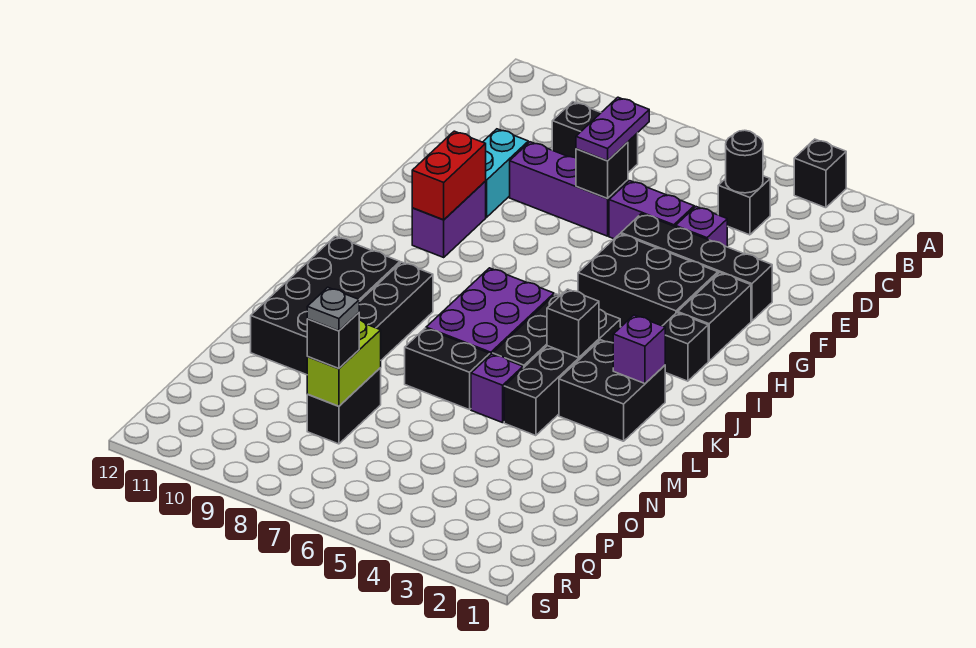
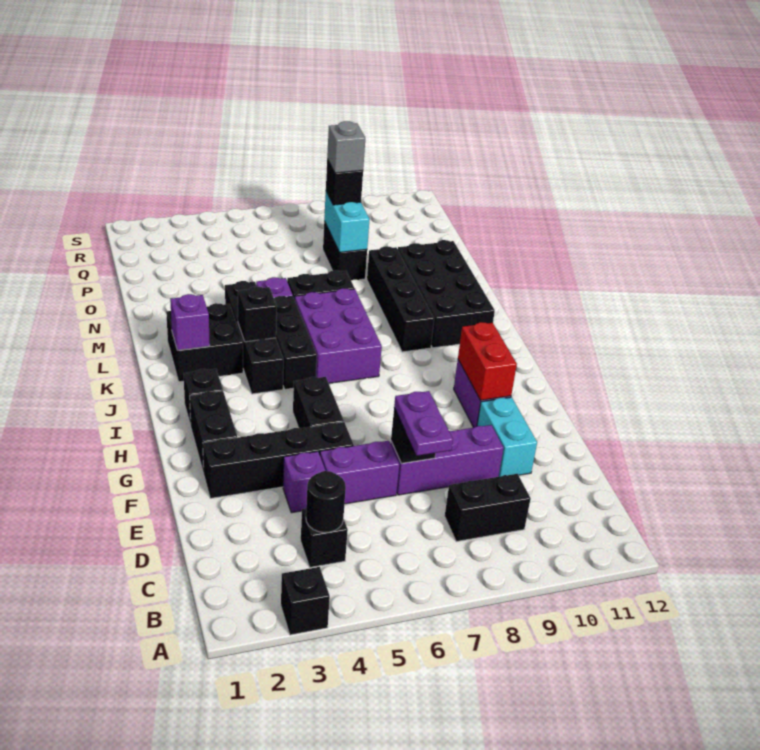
black 2x3 brick [578,234,718,327] -> black 1x2 brick [293,377,344,428]
lime 1x2 brick [307,320,381,406] -> cyan 1x2 brick [324,192,370,252]
grey 1x1 plate [307,287,359,331] -> grey 1x1 brick [327,121,365,173]

